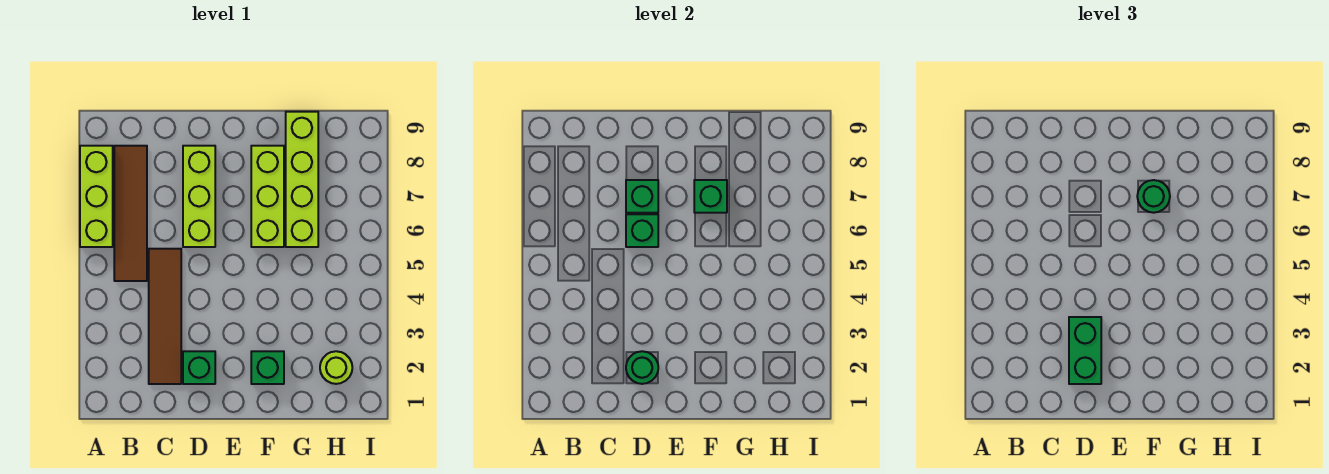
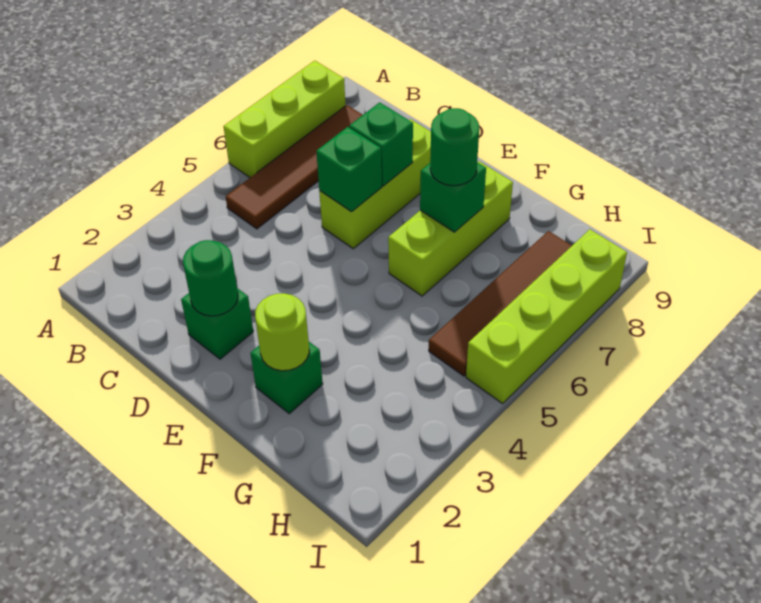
brown 1x4 tile [149,249,181,384] -> brown 1x4 tile moved to [429,231,572,376]
green 1x2 brick [1069,317,1101,384] -> none
lime 1x4 brick [286,112,318,247] -> lime 1x4 brick moved to [466,229,627,403]
lime 1x1 round brick [320,351,352,384] -> lime 1x1 round brick moved to [255,293,309,371]

